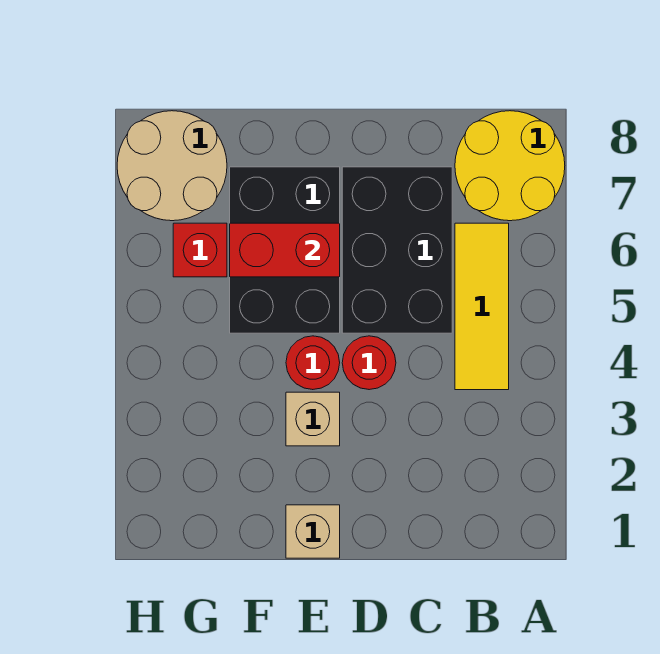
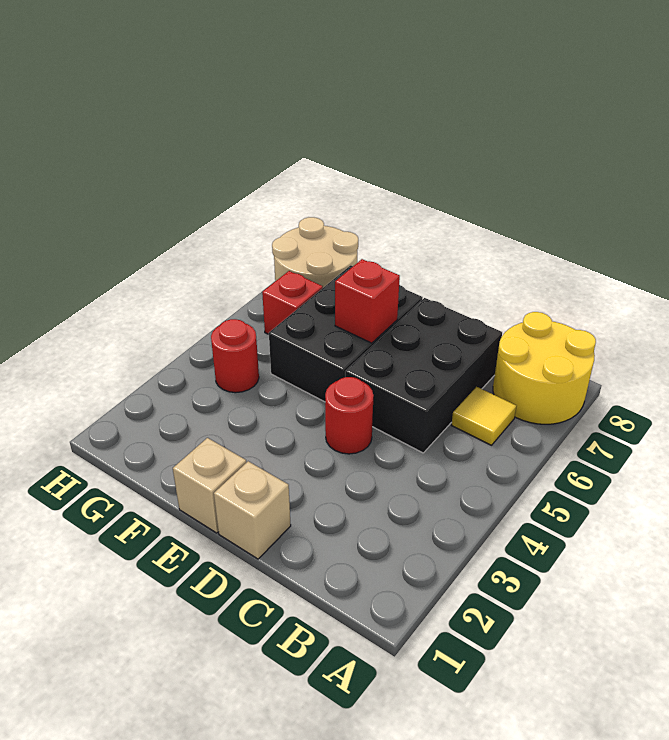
yellow 1x3 tile [455,223,509,390] -> yellow 1x1 tile [452,387,516,445]
tan 1x1 brick [286,392,340,446] -> tan 1x1 brick moved to [214,461,291,559]
red 1x1 round brick [286,336,340,390] -> red 1x1 round brick moved to [211,319,259,393]
red 1x2 brick [230,223,340,277] -> red 1x1 brick [335,259,400,343]

